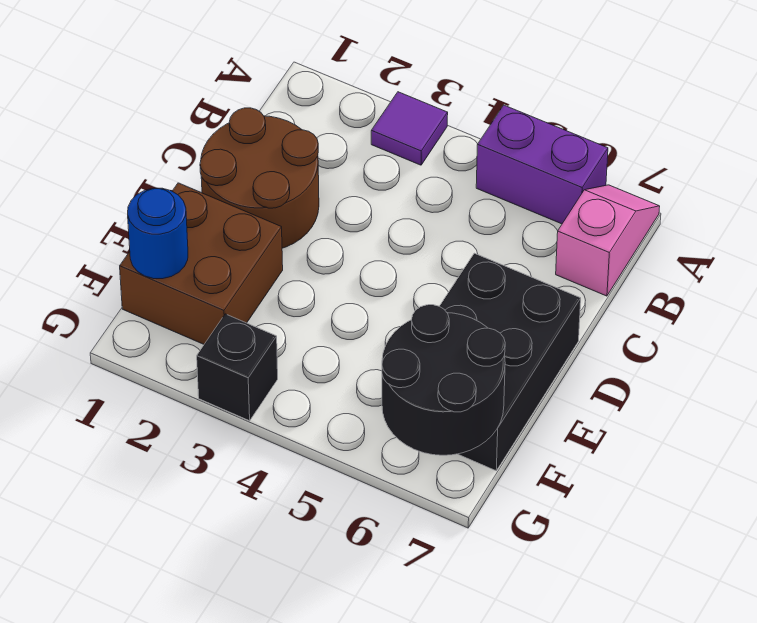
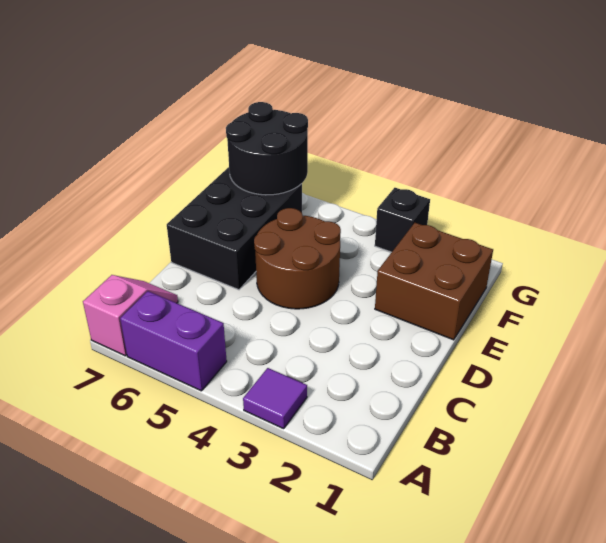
pink 1x2 slope [556,185,660,296] -> pink 1x2 slope turned to [83,275,178,356]
brown 2x2 round brick [200,108,319,248] -> brown 2x2 round brick moved to [254,208,341,309]
blue 1x1 round brick [128,188,188,279] -> none

